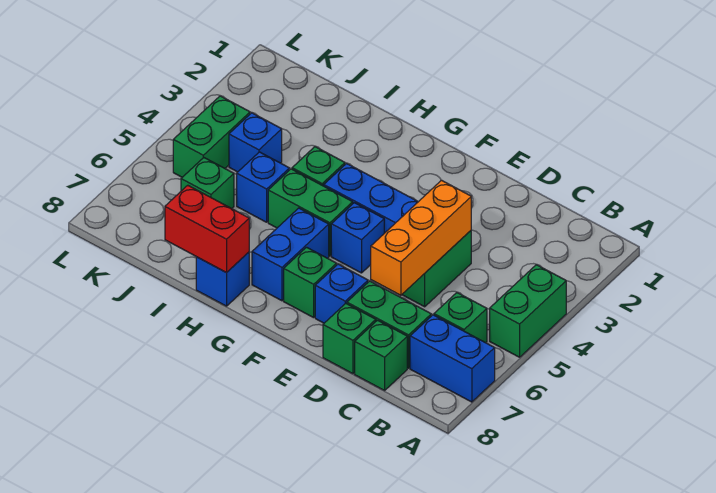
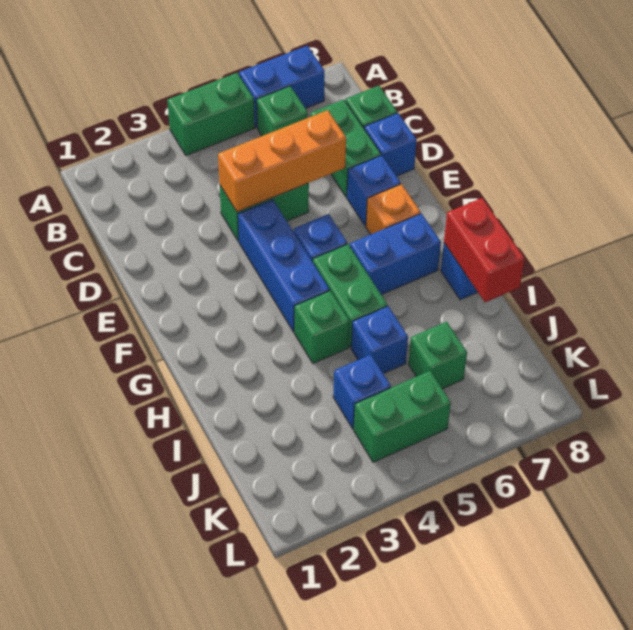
blue 1x2 brick [410,315,495,402] -> blue 1x2 brick turned to [239,46,325,127]
green 1x1 brick [323,303,376,374] -> blue 1x1 brick [365,113,417,176]
green 1x1 brick [284,247,337,318] -> orange 1x1 brick [366,184,421,234]

